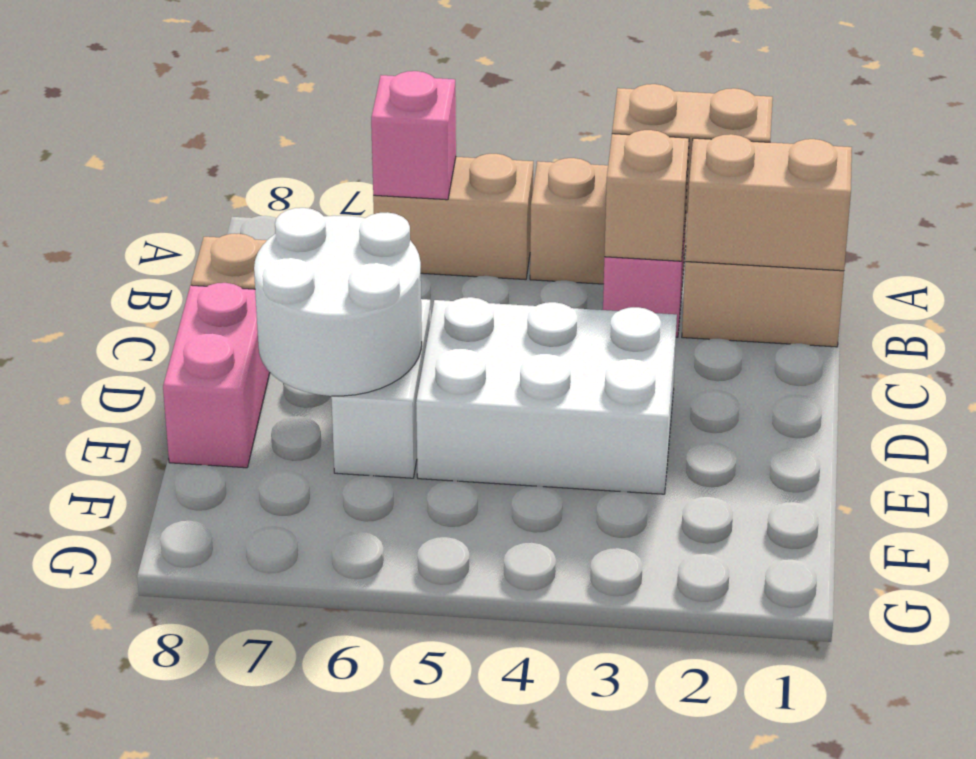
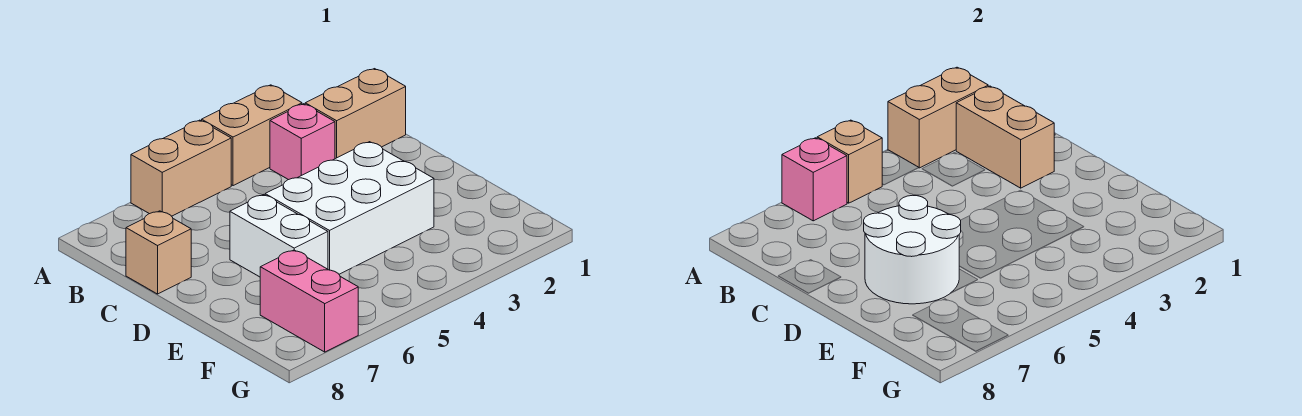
tan 1x2 brick [685,134,852,271] -> tan 1x2 brick turned to [956,86,1054,188]
tan 1x1 brick [604,130,689,261] -> tan 1x1 brick moved to [817,120,882,203]
pink 1x2 brick [163,283,270,468] -> pink 1x2 brick moved to [260,250,358,352]

